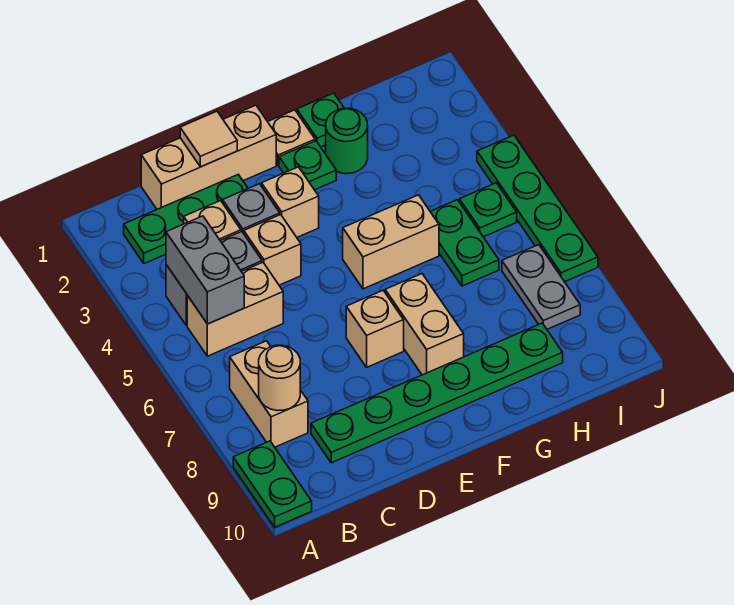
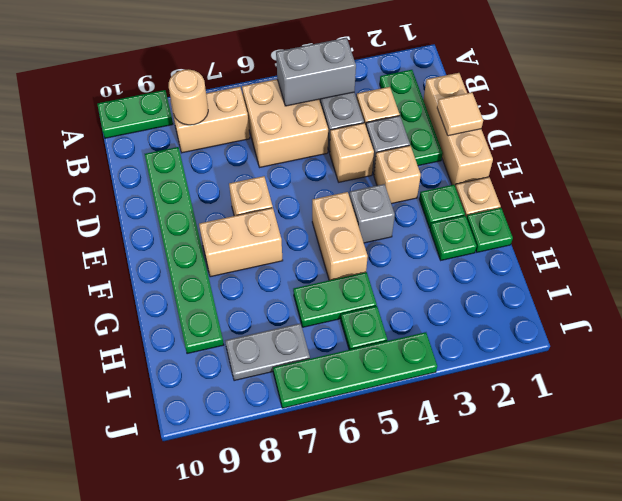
tan 1x2 brick [187,262,283,356] -> tan 2x2 brick [242,79,328,167]
none -> grey 1x1 brick [349,184,395,243]
green 1x1 round brick [326,108,368,174] -> green 1x1 plate [430,216,477,260]

